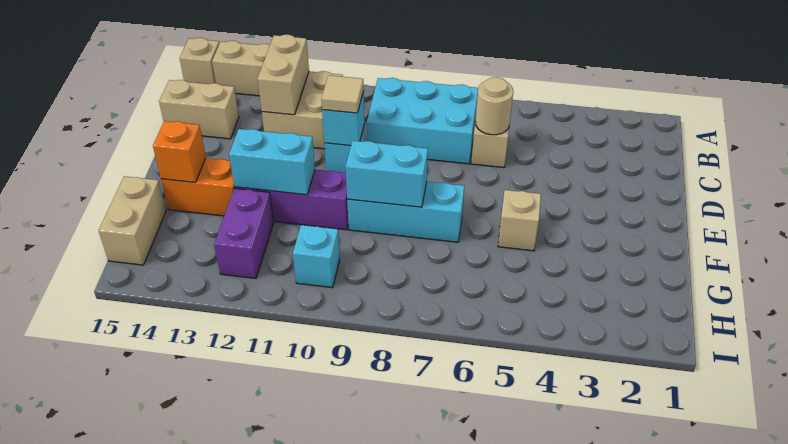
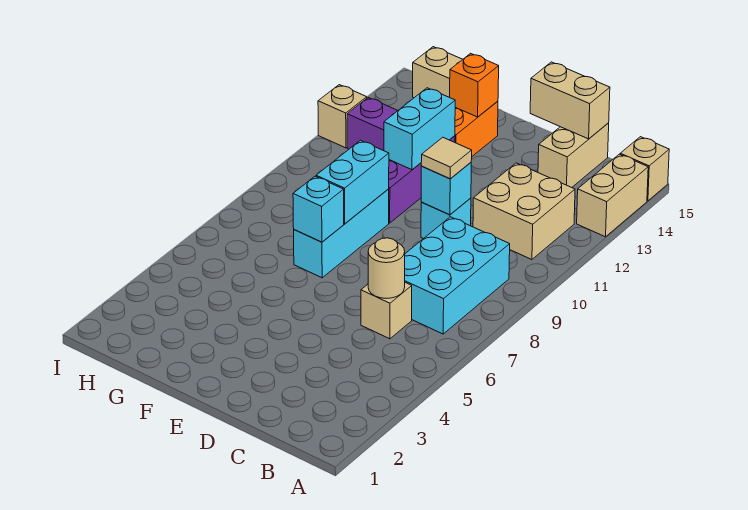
tan 1x2 brick [258,35,309,115] -> tan 1x2 brick moved to [530,62,610,139]
tan 1x1 brick [498,190,541,251] -> tan 1x1 brick moved to [318,85,367,148]
cyan 1x1 brick [293,225,340,288] -> cyan 1x1 brick moved to [293,176,344,242]

